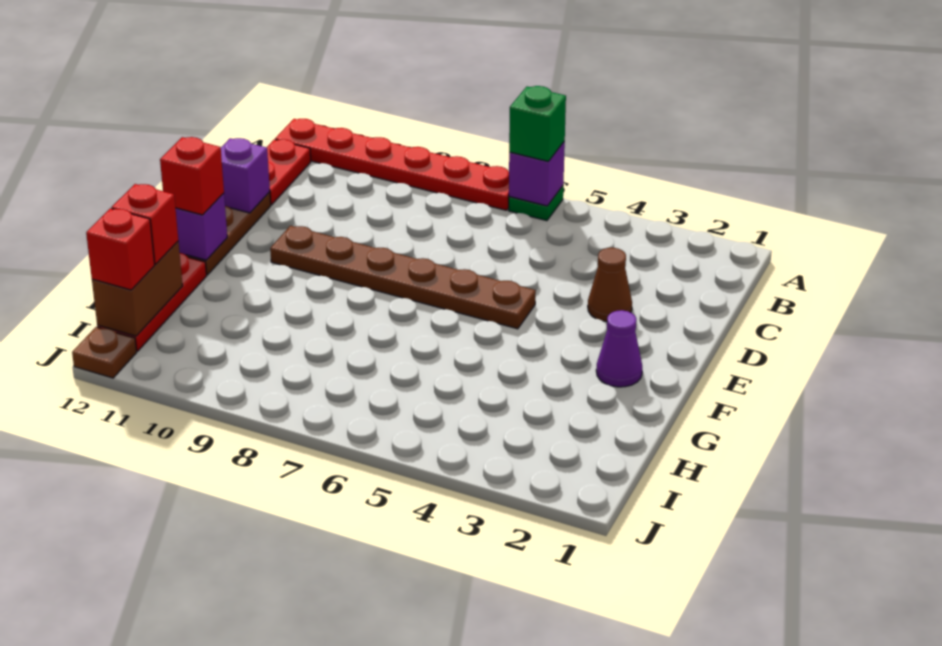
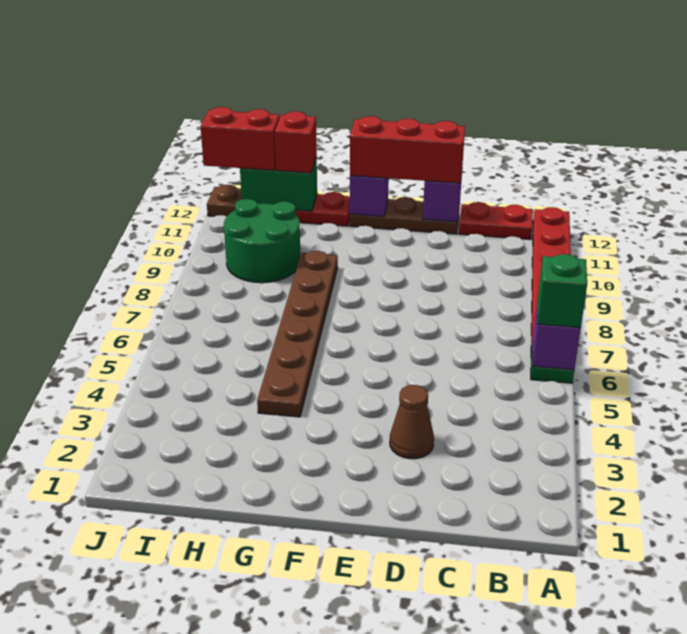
brown 1x6 plate [270,226,536,329] -> brown 1x6 plate moved to [257,251,338,417]
purple 1x1 cone [596,310,642,387] -> none
red 1x1 brick [160,137,224,215] -> red 1x3 brick [350,116,465,183]
none -> green 2x2 round brick [224,199,300,283]
brown 1x2 brick [92,241,182,336] -> green 1x2 brick [240,157,317,211]
red 1x1 brick [86,208,155,290] -> red 1x2 brick [201,107,280,170]

